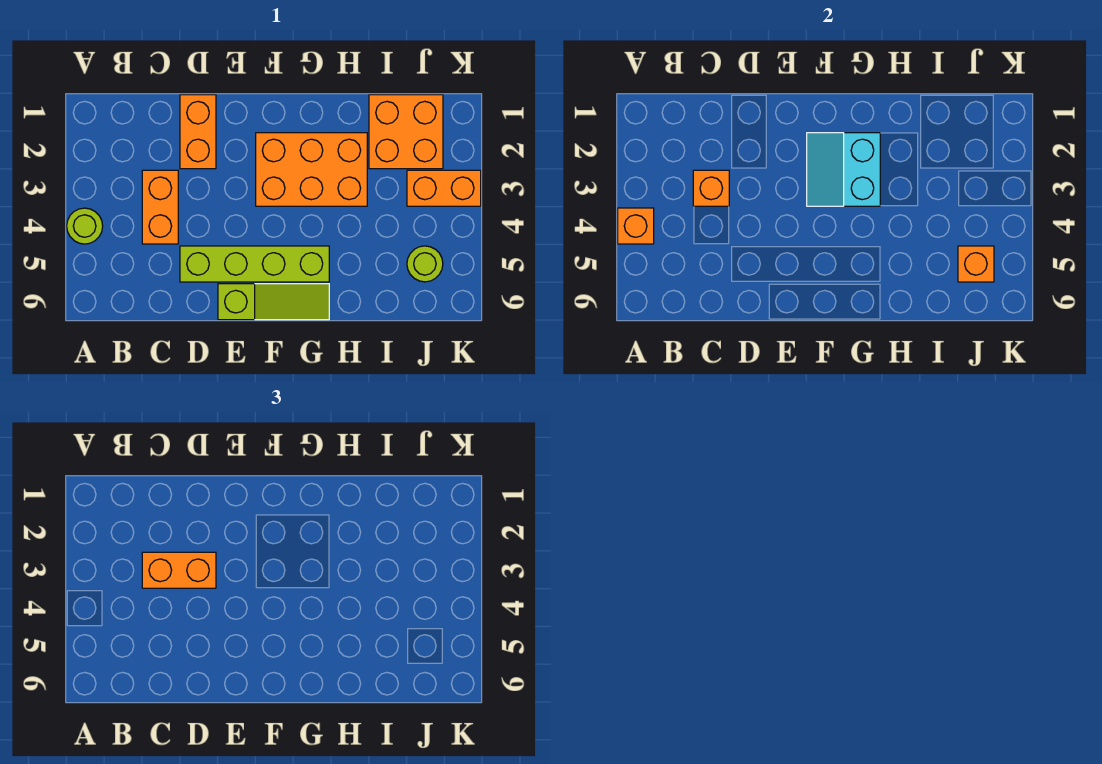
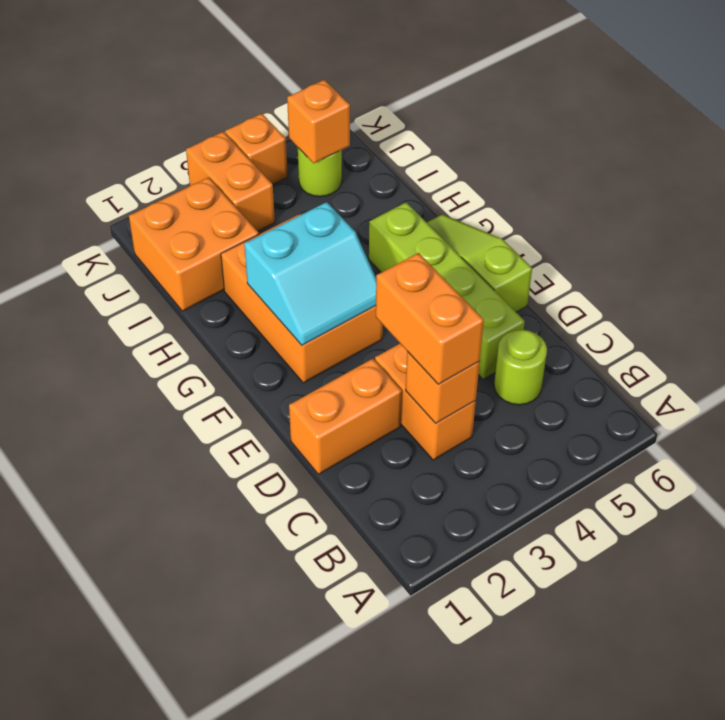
lime 1x1 round brick [67,208,103,244] -> lime 1x1 round brick moved to [494,330,547,405]
orange 1x1 brick [618,208,654,244] -> orange 1x1 brick moved to [225,114,288,184]
orange 1x2 brick [142,170,178,244] -> orange 1x2 brick turned to [375,344,476,460]

